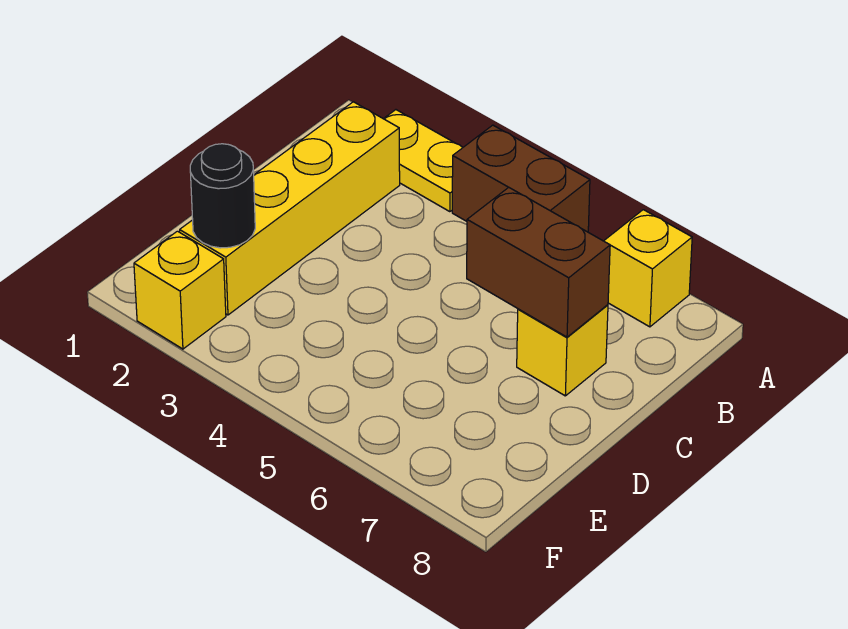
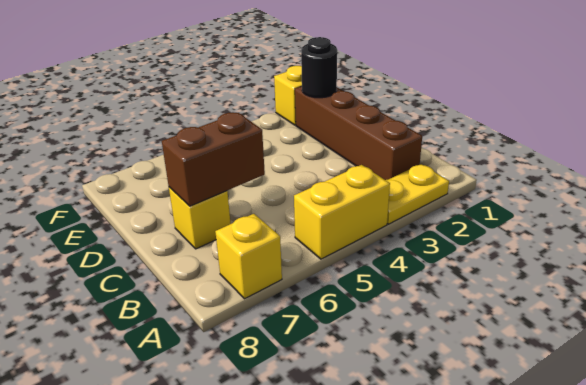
brown 1x2 brick [452,125,590,232] -> yellow 1x2 brick [294,165,390,259]
yellow 1x4 brick [180,102,400,315] -> brown 1x4 brick [295,86,422,180]

